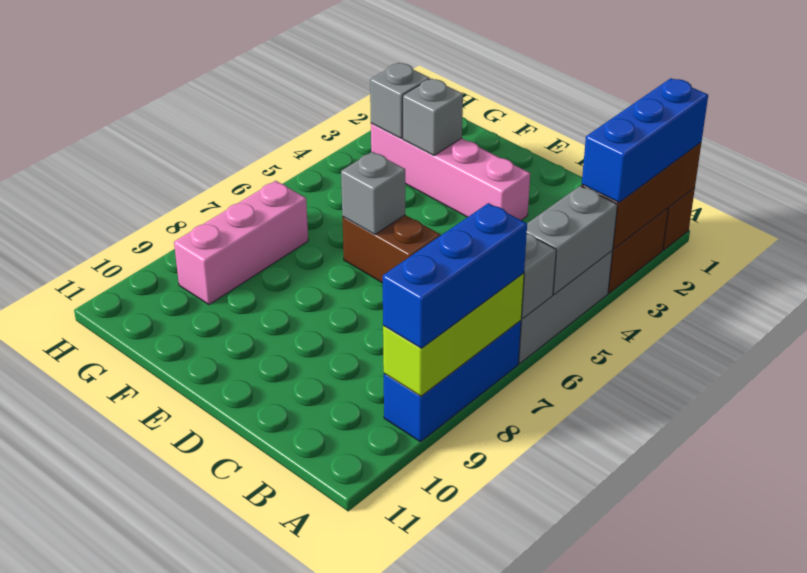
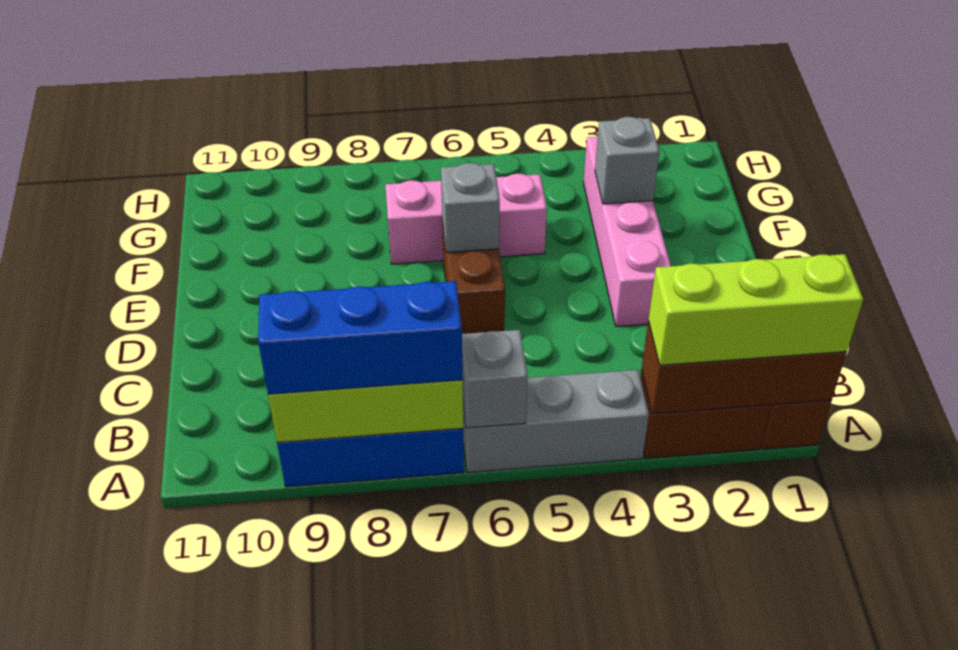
blue 1x3 brick [582,78,708,202] -> lime 1x3 brick [648,254,863,365]
grey 1x2 brick [527,186,617,295] -> none
grey 1x1 brick [370,63,430,138] -> none
pink 1x3 brick [174,181,308,305] -> pink 1x3 brick moved to [386,174,547,264]

